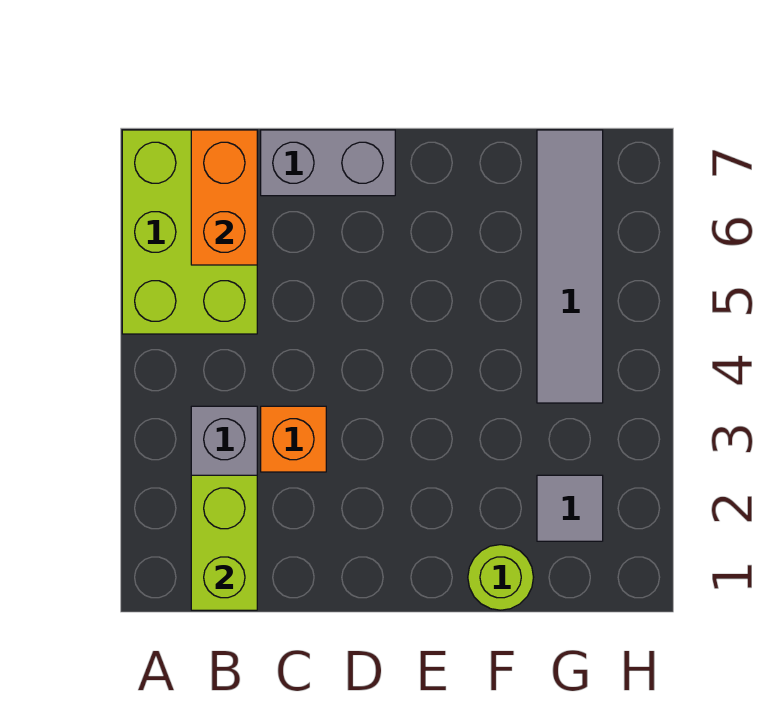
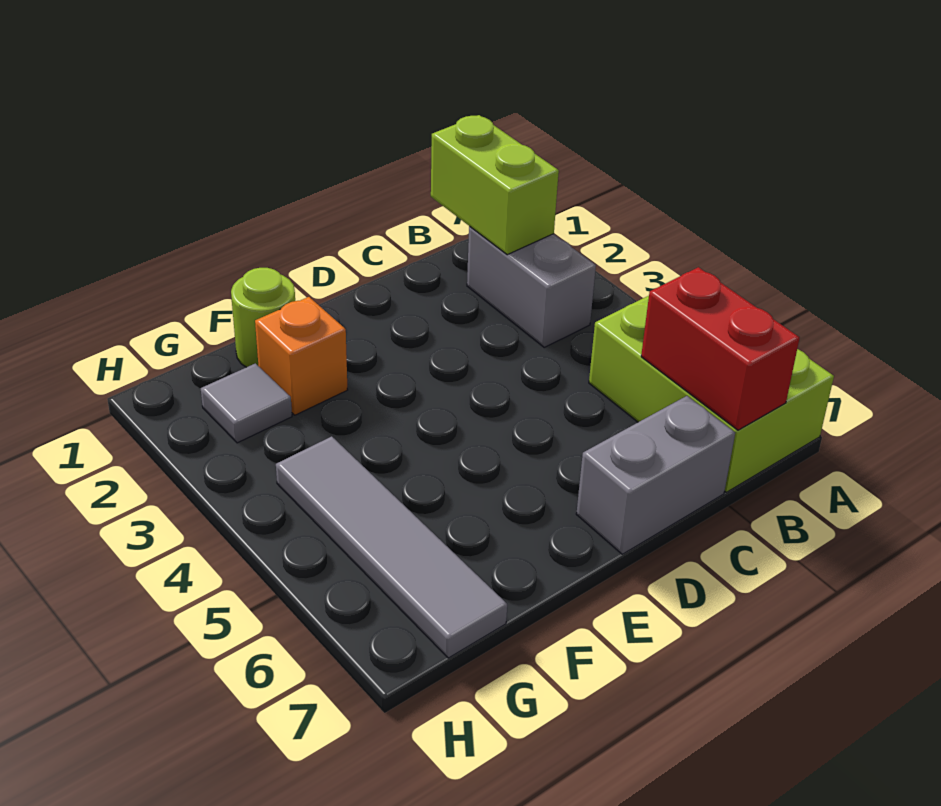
orange 1x2 brick [191,130,257,265] -> red 1x2 brick [641,267,799,430]
orange 1x1 brick [261,406,326,472] -> orange 1x1 brick moved to [255,297,347,415]

